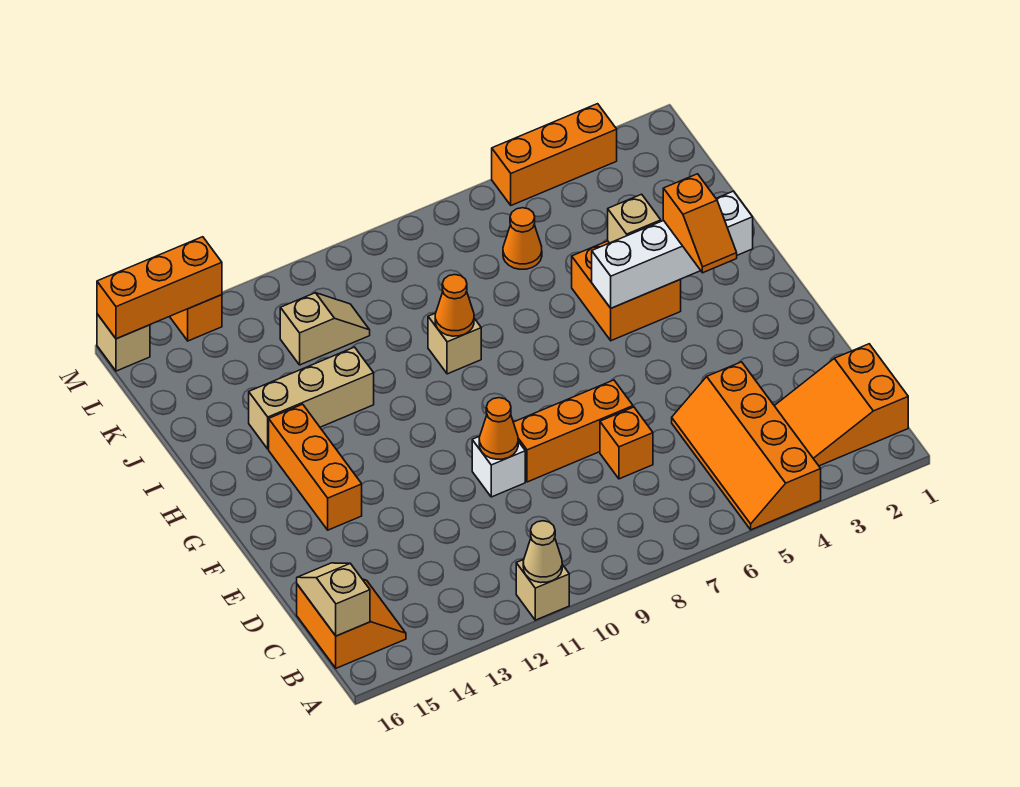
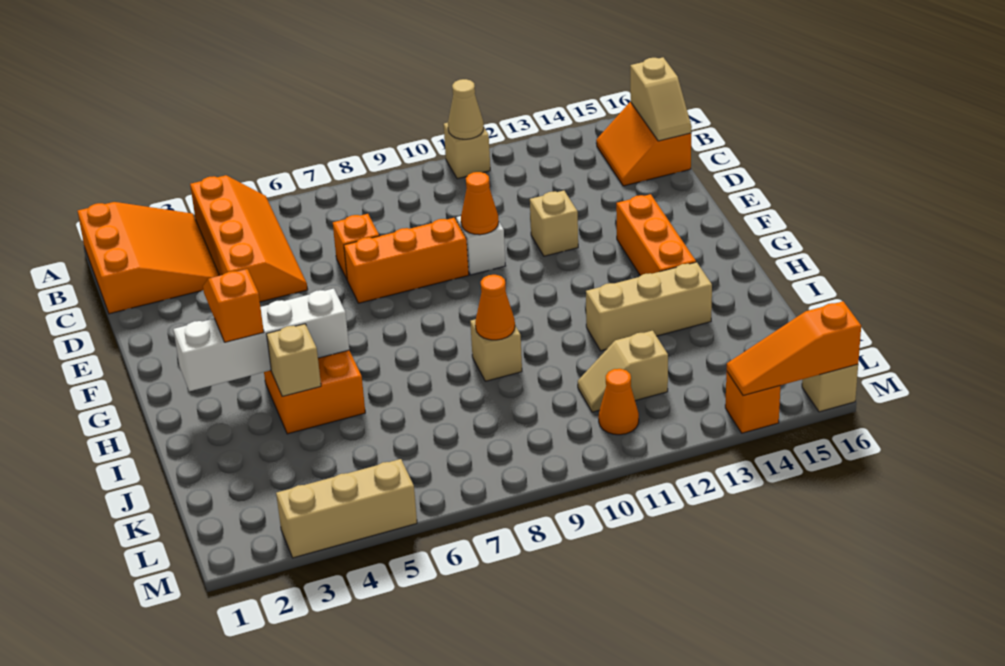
orange 2x3 slope [775,344,908,466] -> orange 3x3 slope [78,202,219,314]
none -> tan 1x1 brick [530,191,578,256]
orange 1x1 cone [503,208,542,269] -> orange 1x1 cone moved to [599,369,639,435]
orange 1x3 brick [492,104,617,205] -> tan 1x3 brick [276,459,417,558]
orange 1x3 brick [97,237,222,339] -> orange 1x3 slope [727,301,861,395]

